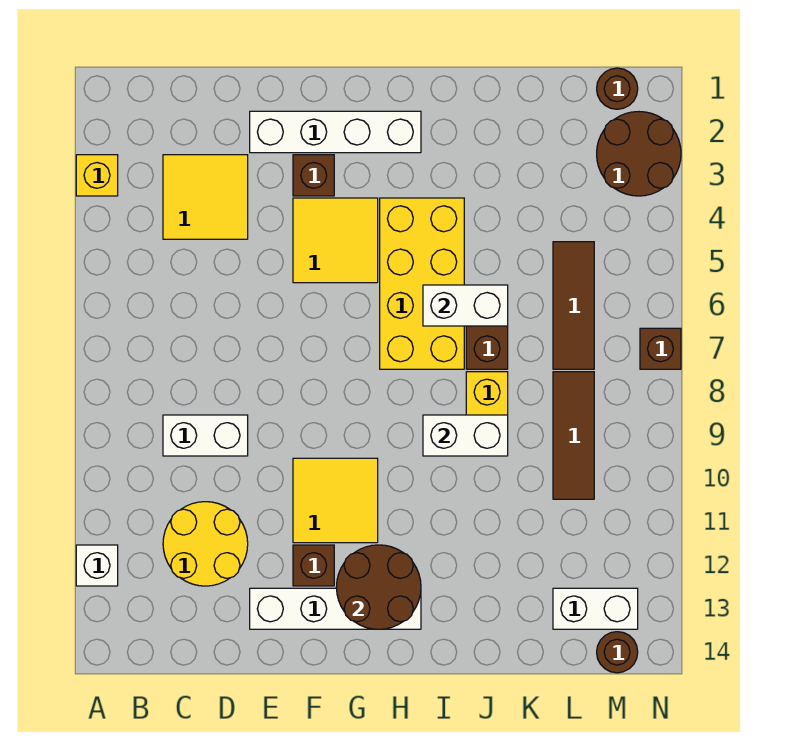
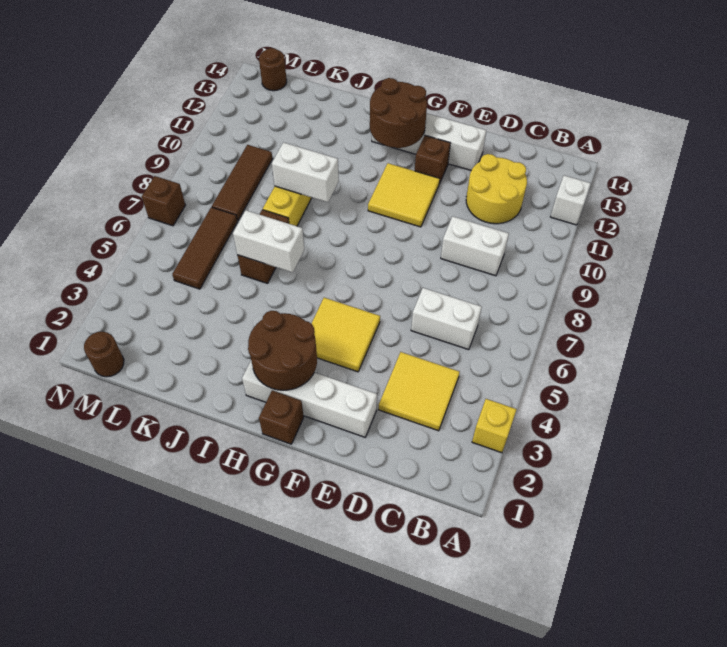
brown 1x1 brick [293,155,334,196] -> brown 1x1 brick moved to [259,390,304,444]
yellow 2x4 brick [380,198,464,369] -> none
white 1x2 brick [553,588,638,629] -> white 1x2 brick moved to [411,288,482,350]
brown 2x2 round brick [597,112,681,196] -> brown 2x2 round brick moved to [248,311,317,390]

